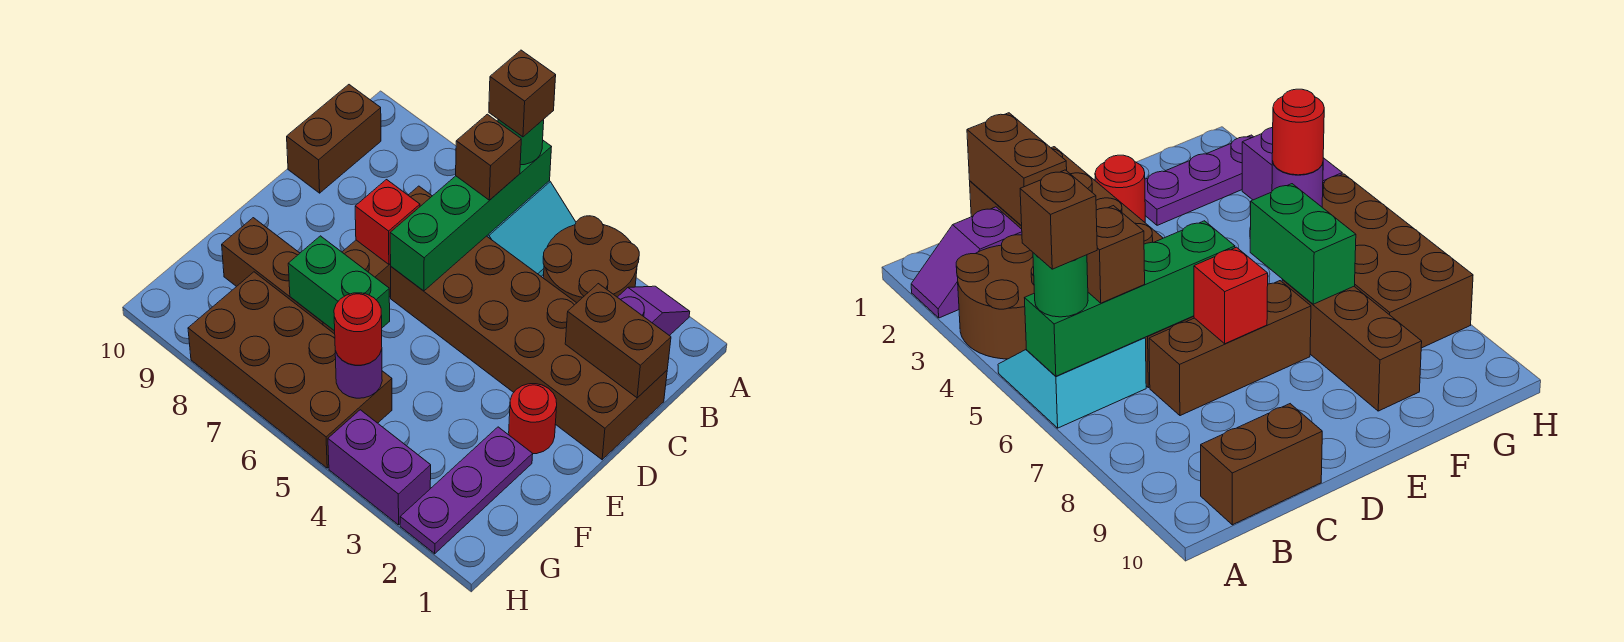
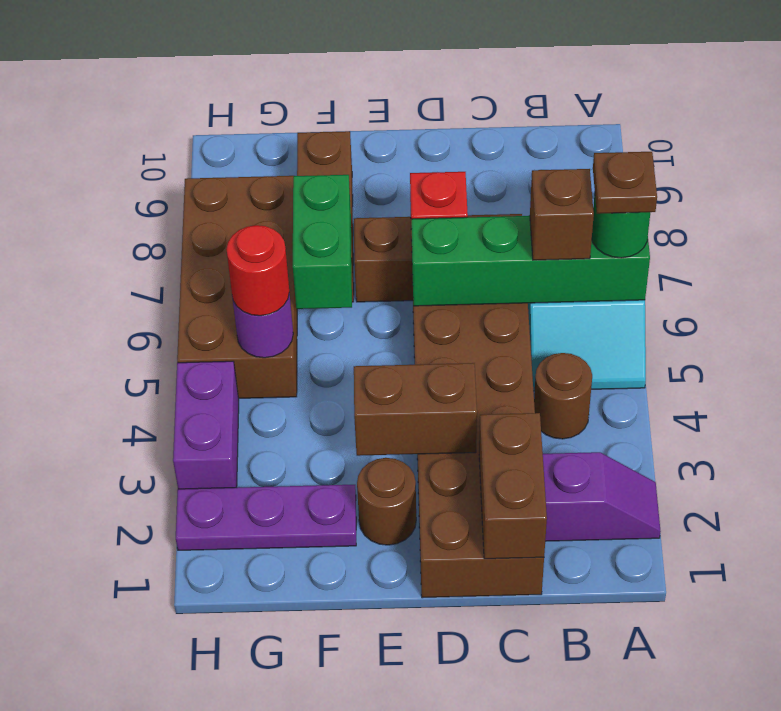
brown 2x2 round brick [543,216,639,303] -> brown 1x1 round brick [534,353,592,439]
brown 1x1 brick [489,50,556,137] -> brown 1x1 plate [593,152,657,214]
brown 1x2 brick [287,85,381,193] -> brown 1x2 brick moved to [354,363,477,456]
red 1x1 round brick [509,384,557,454] -> brown 1x1 round brick [357,458,416,545]

